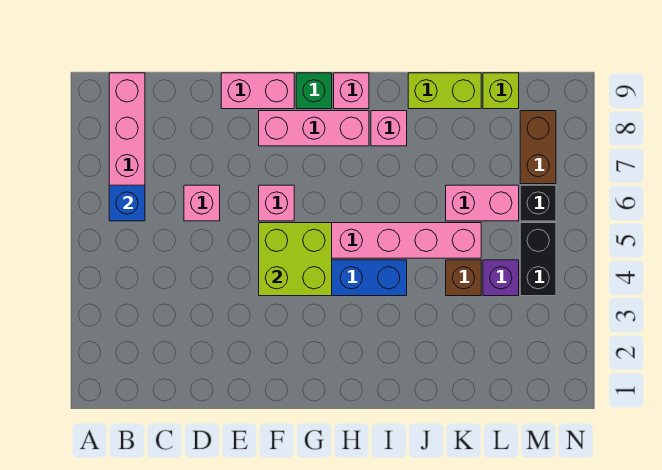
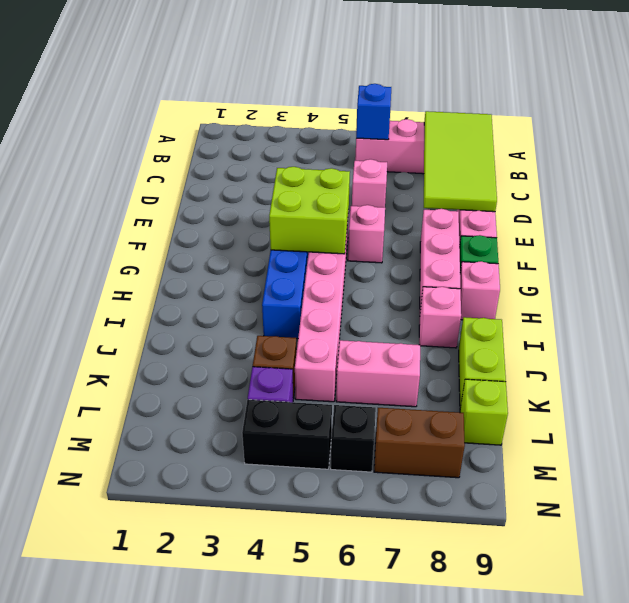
none -> lime 2x4 tile [424,111,497,212]
pink 1x2 brick [446,185,519,221] -> pink 1x2 brick turned to [336,340,420,407]

